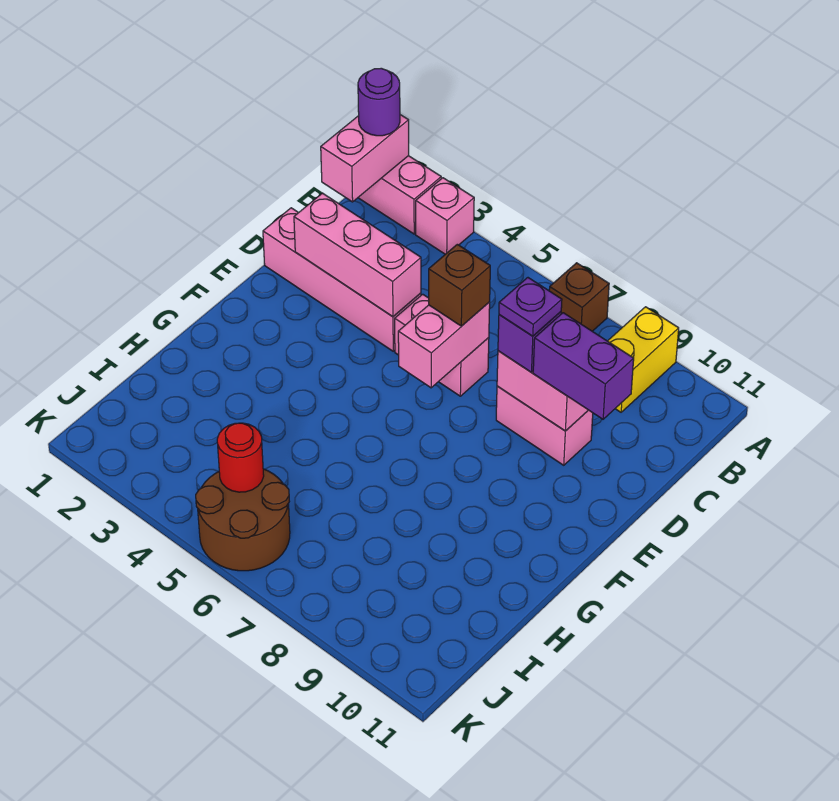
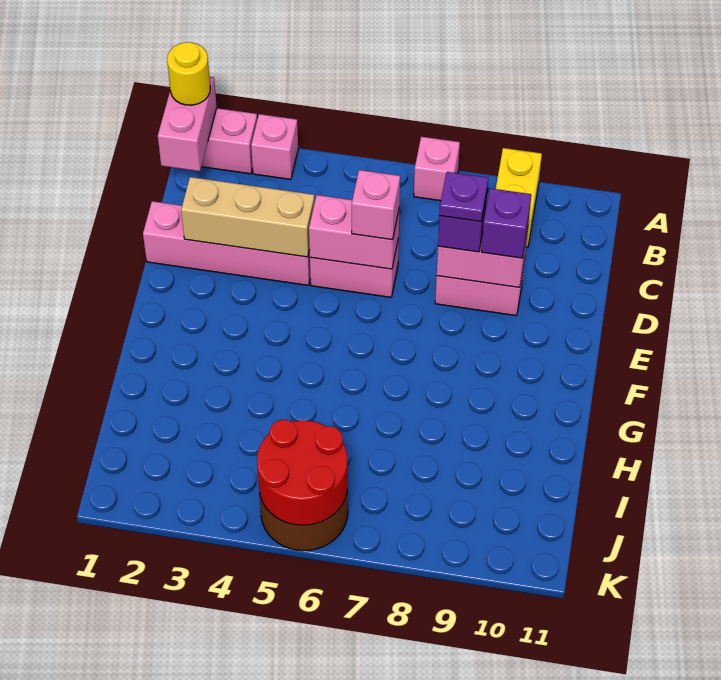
purple 1x1 round brick [358,68,400,136] -> yellow 1x1 round brick [167,42,210,105]
brown 1x1 brick [549,263,609,331] -> pink 1x1 brick [414,137,460,201]
pink 1x3 brick [294,193,421,316] -> tan 1x3 brick [181,177,315,257]
pink 1x2 brick [398,302,490,388] -> pink 1x2 brick turned to [309,195,399,269]
brown 1x1 brick [429,244,490,326] -> pink 1x1 brick [352,170,400,240]
purple 1x2 brick [533,313,634,419] -> purple 1x1 brick [481,188,531,258]
red 1x1 round brick [217,423,264,492] -> red 2x2 round brick [257,420,348,525]

